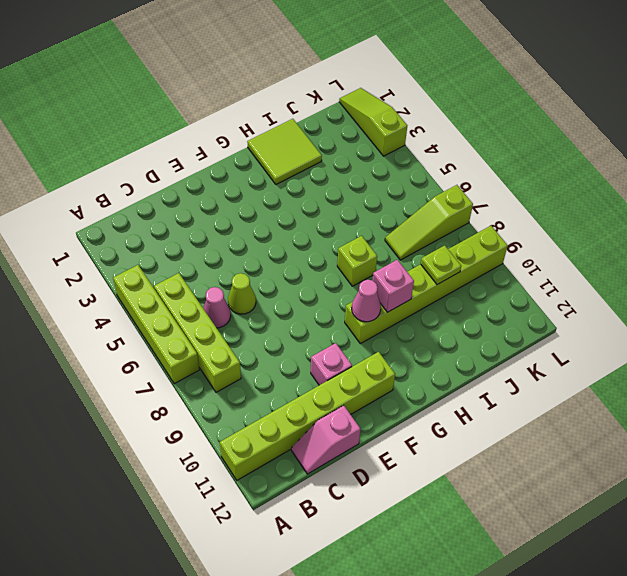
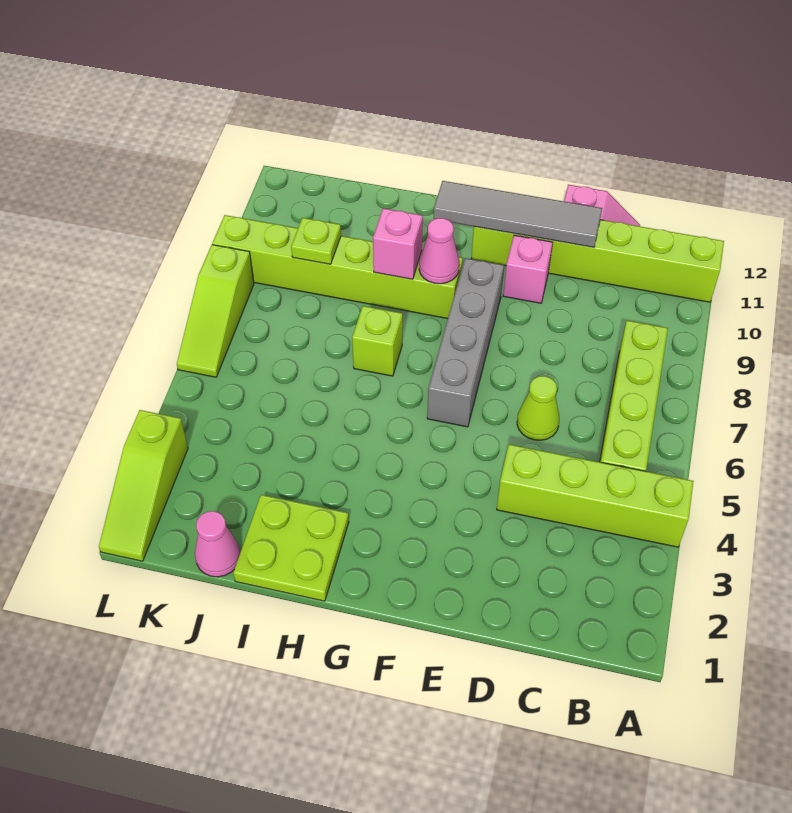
lime 1x4 brick [113,265,199,384] -> lime 1x4 brick turned to [497,444,694,547]
pink 1x1 cone [203,287,231,328] -> pink 1x1 cone moved to [195,511,240,577]
none -> grey 1x4 tile [433,181,602,247]
none -> grey 1x4 brick [427,258,504,427]
lime 2x2 tile [247,119,322,184] -> lime 2x2 plate [233,495,349,601]
lime 1x3 slope [385,185,473,260] -> lime 1x3 slope turned to [177,245,254,377]

